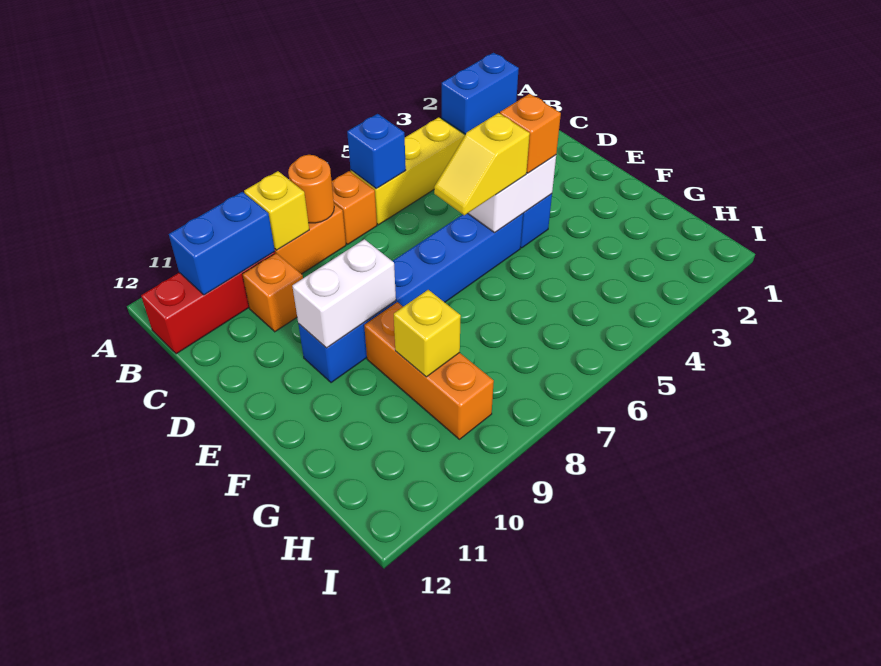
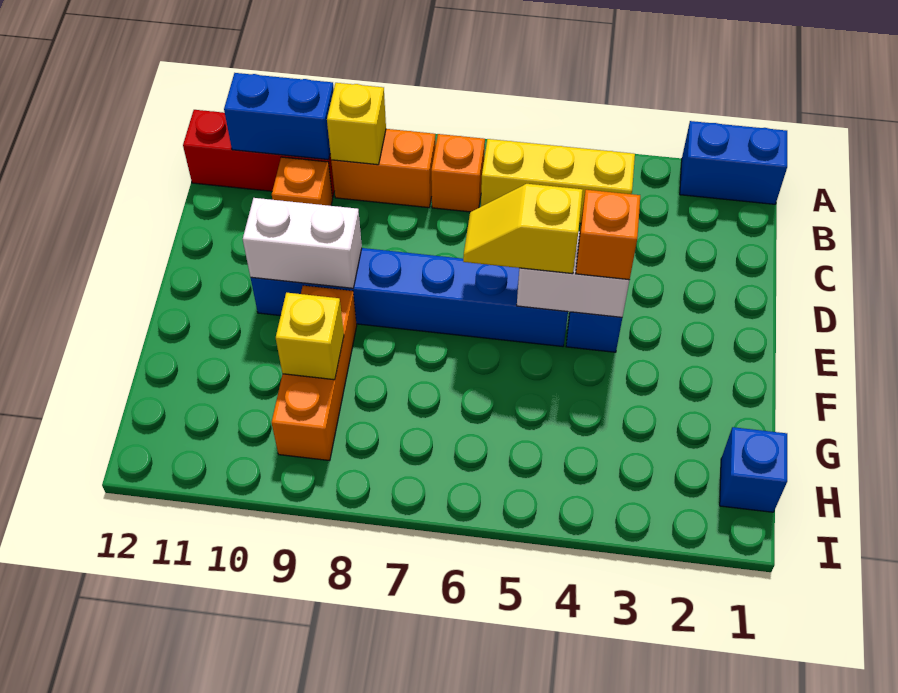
blue 1x1 brick [347,114,406,189] -> blue 1x1 brick moved to [720,427,787,512]
orange 1x1 round brick [288,155,334,223] -> none

